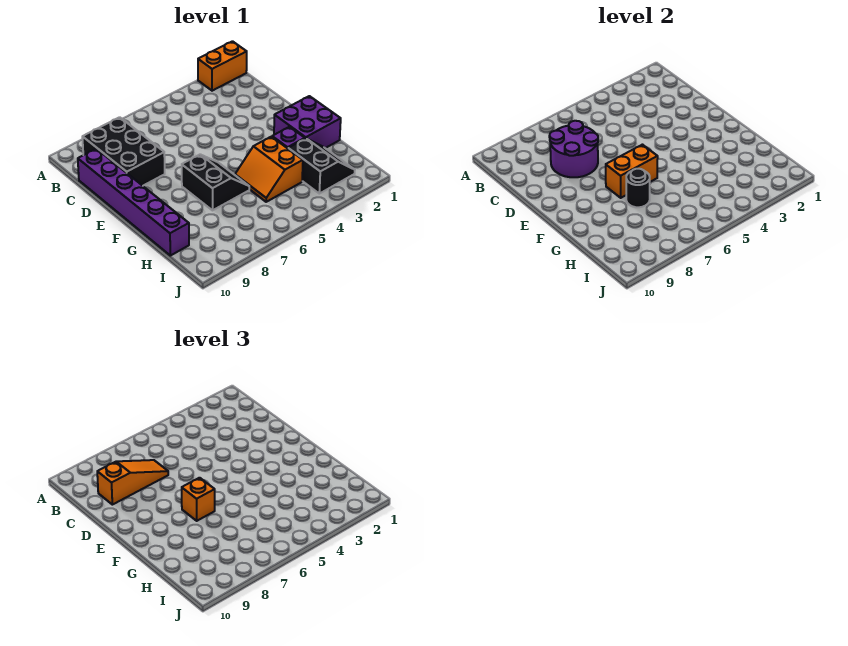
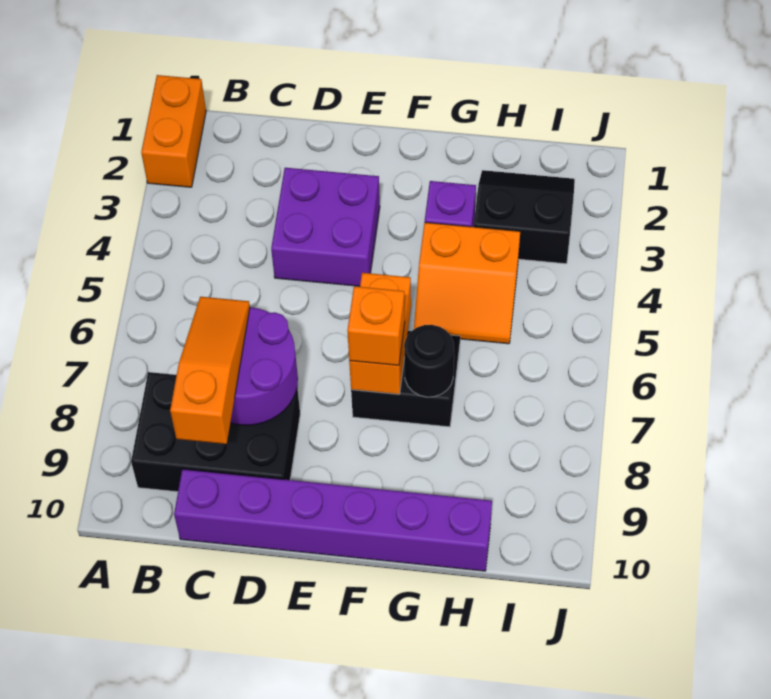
purple 2x2 brick [274,96,341,148] -> purple 2x2 brick moved to [271,168,380,286]

